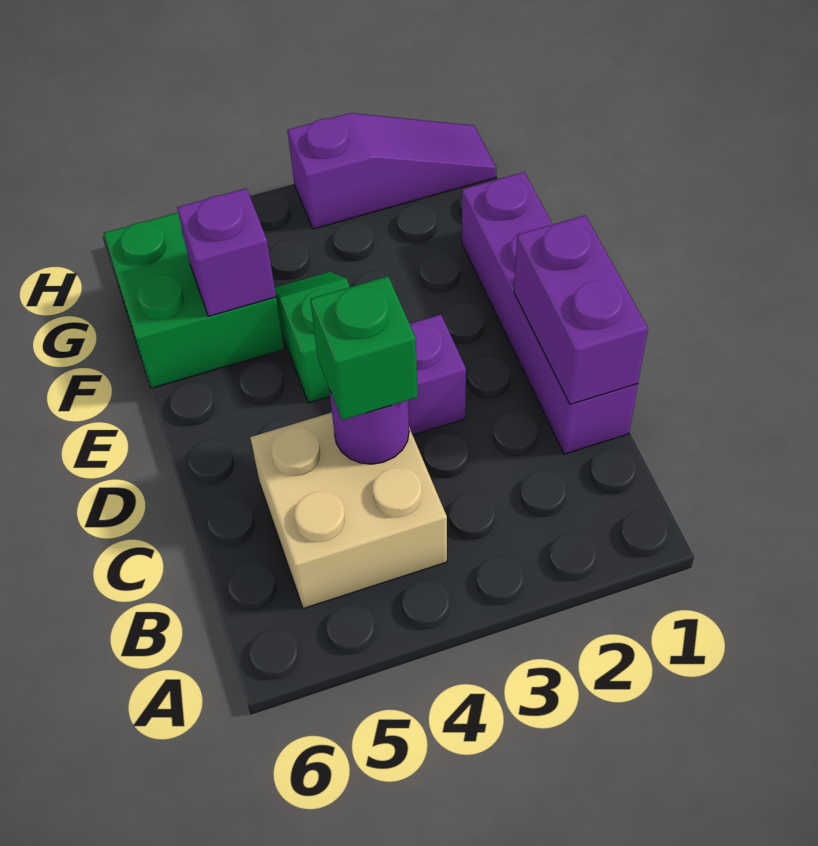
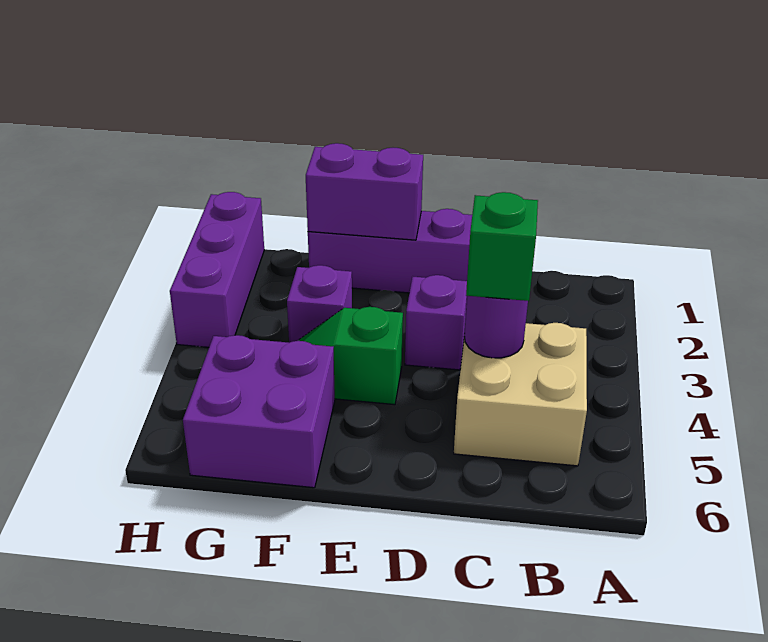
purple 1x2 brick [514,215,648,404] -> purple 1x2 brick moved to [306,143,423,240]
green 2x2 brick [104,213,284,388] -> purple 2x2 brick [183,335,335,488]
purple 1x1 brick [177,188,276,316] -> purple 1x1 brick moved to [287,265,352,343]
purple 1x3 slope [287,113,496,229] -> purple 1x3 brick [170,192,264,347]

